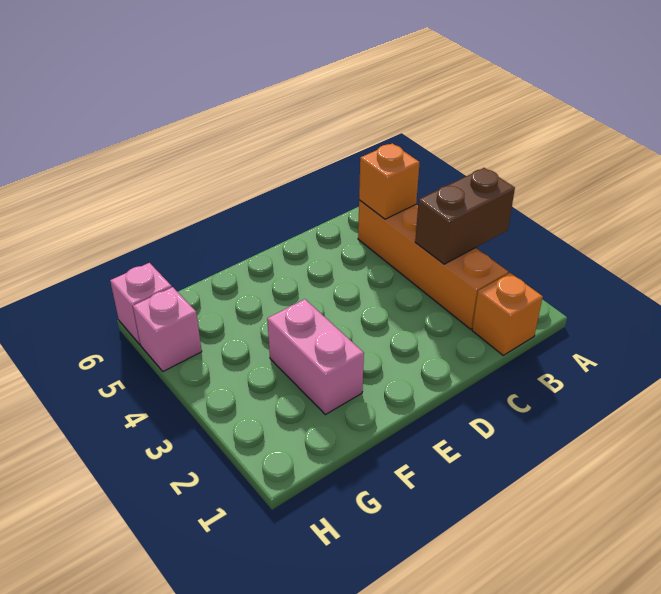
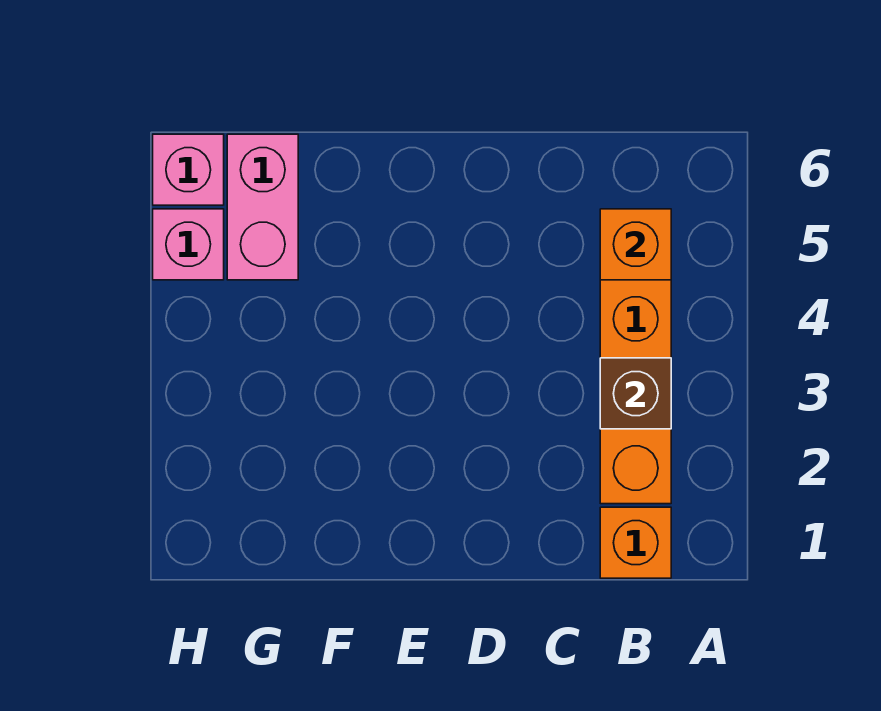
brown 1x2 brick [415,168,515,264] -> brown 1x1 brick [600,358,671,429]
pink 1x2 brick [267,299,364,415] -> pink 1x2 brick moved to [227,134,298,280]

